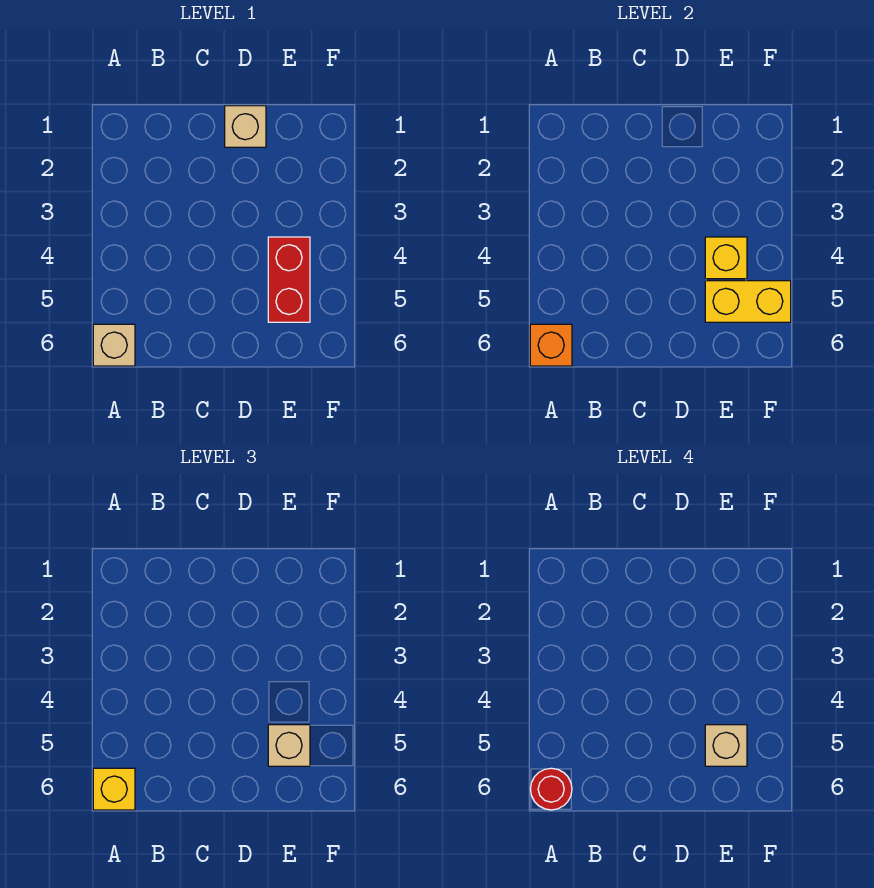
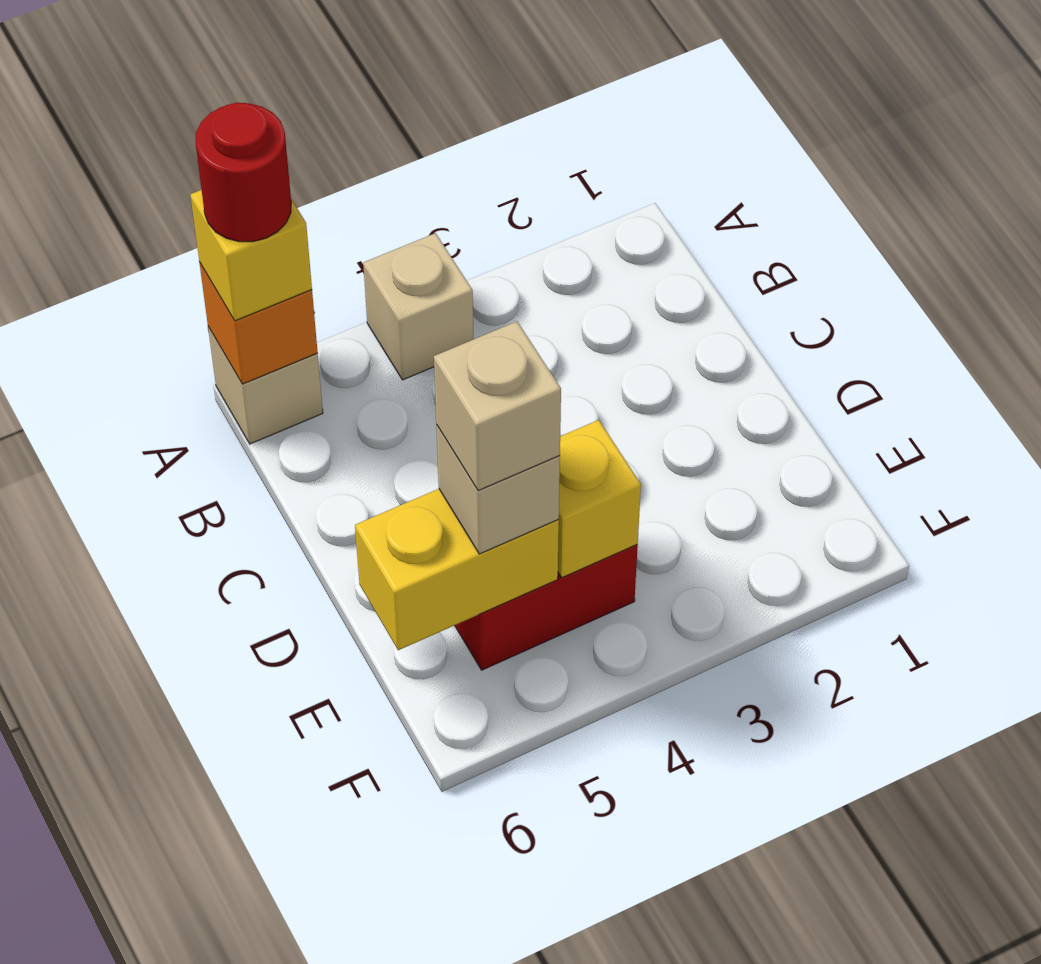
tan 1x1 brick [225,106,266,147] -> tan 1x1 brick moved to [363,233,473,380]
yellow 1x2 brick [705,281,791,322] -> yellow 1x2 brick turned to [355,489,559,650]

